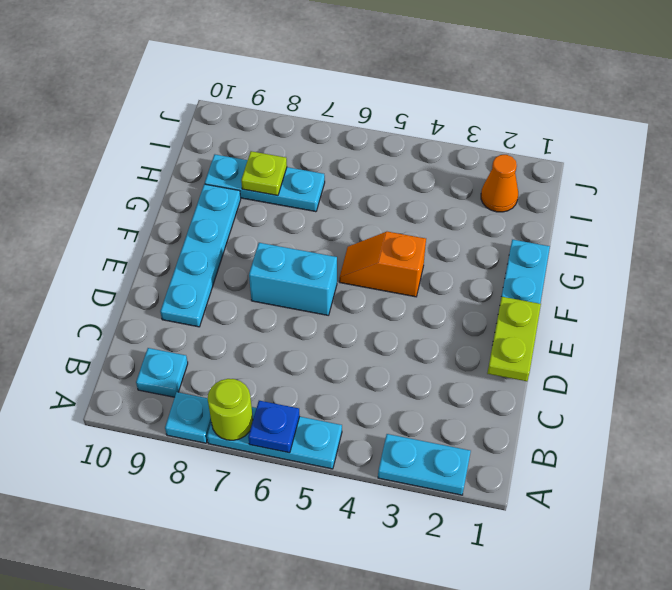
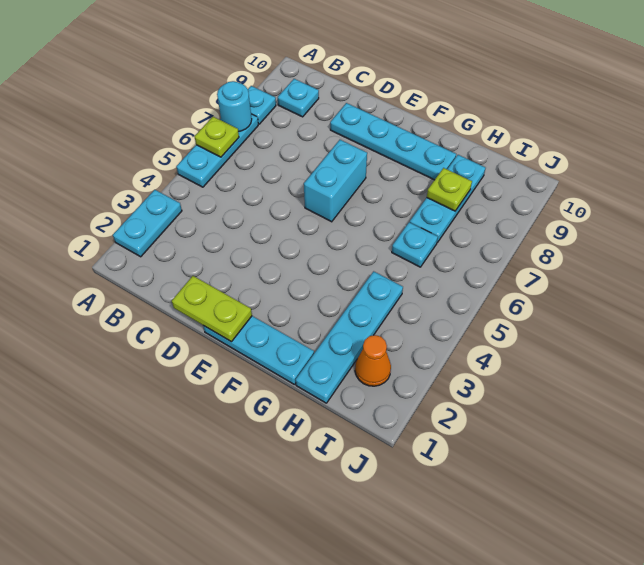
blue 1x1 plate [248,401,300,453] -> lime 1x1 plate [194,117,239,157]
lime 1x1 round brick [208,379,253,440] -> cyan 1x1 round brick [217,81,252,132]
orange 1x2 slope [339,232,426,297] -> none
none -> cyan 1x4 plate [296,271,403,403]
none -> cyan 1x1 plate [392,222,438,267]

